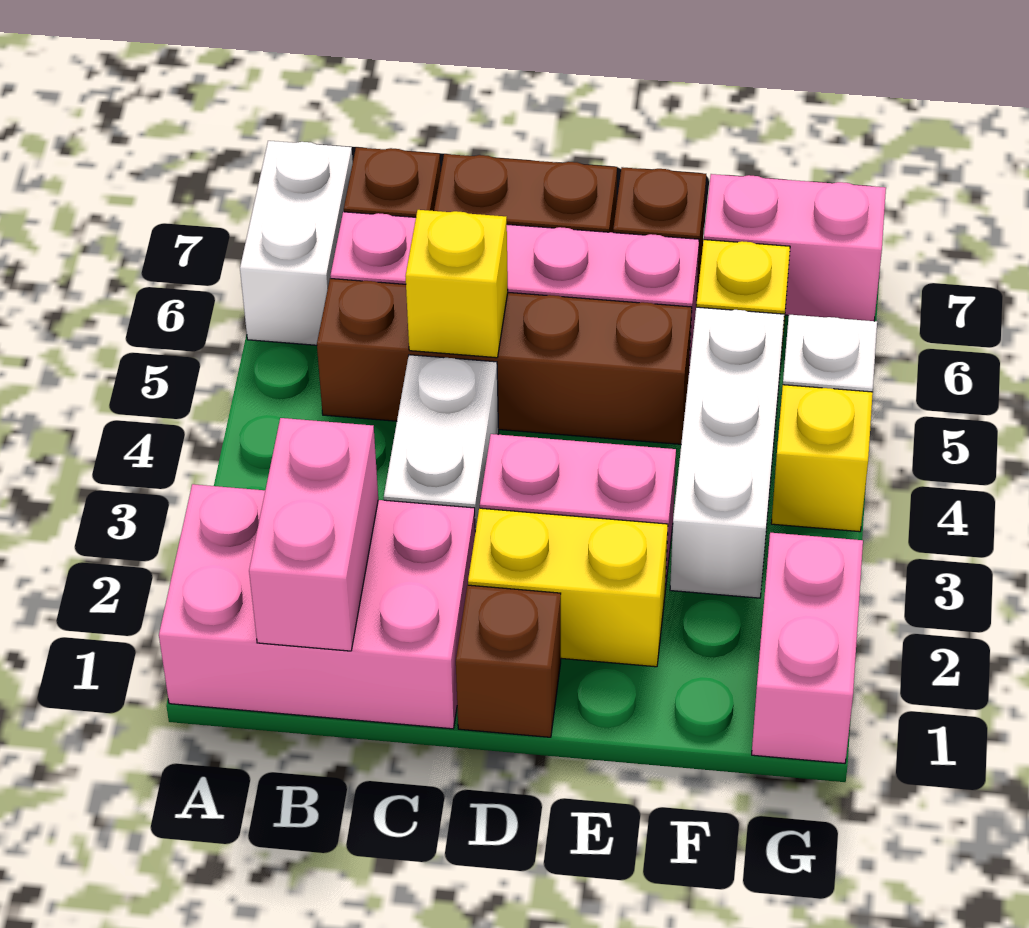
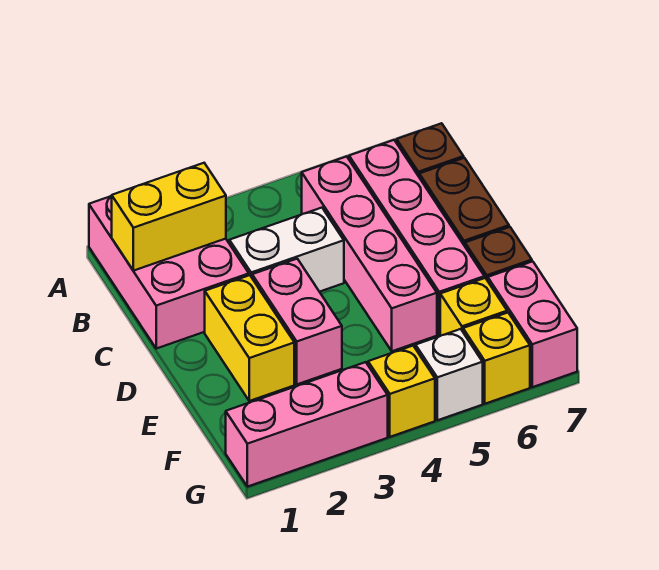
white 1x2 brick [240,141,353,345] -> none
pink 1x2 brick [249,418,378,651] -> yellow 1x2 brick [112,163,226,271]
brown 1x4 brick [317,278,692,444] -> pink 1x4 brick [302,156,437,351]
yellow 1x1 brick [405,210,508,358] -> yellow 1x1 brick moved to [463,313,530,404]
brown 1x1 brick [456,585,561,737] -> none
white 1x3 brick [670,307,784,598] -> none
pink 1x2 brick [752,533,863,763] -> pink 1x3 brick [226,362,388,487]

